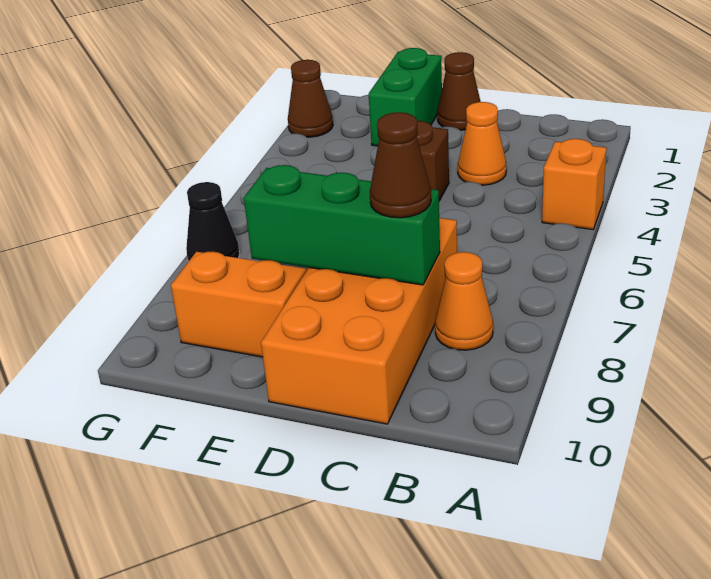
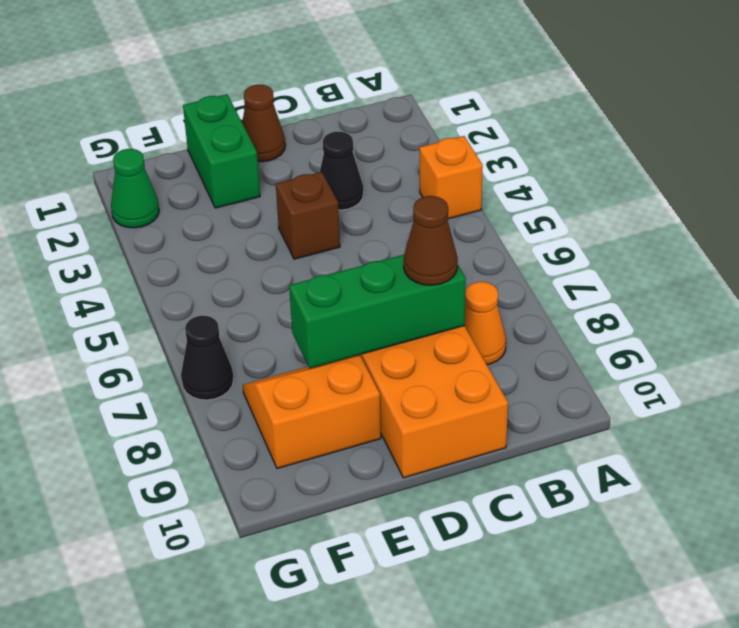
orange 1x1 cone [458,102,506,185] -> black 1x1 cone [320,132,364,210]
brown 1x1 cone [288,60,333,137] -> green 1x1 cone [111,149,159,228]

